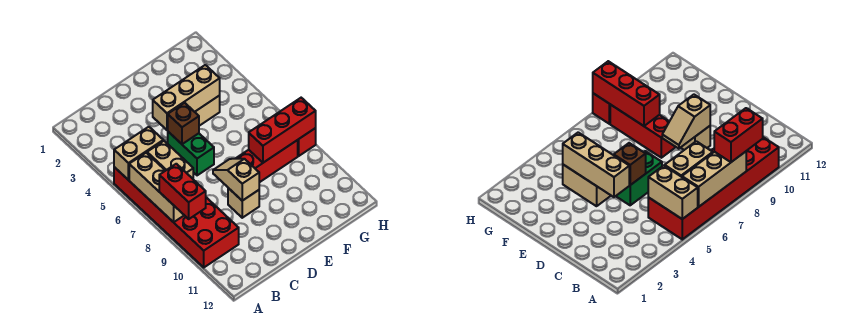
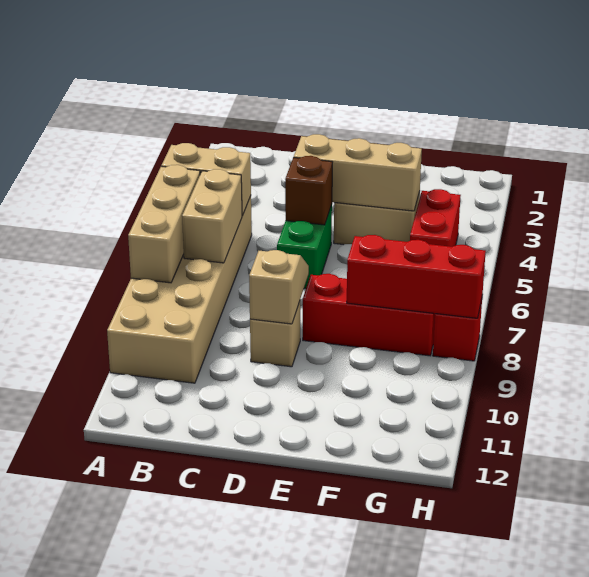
red 2x6 brick [114,167,239,267] -> tan 2x6 brick [107,196,252,383]
red 1x2 brick [159,164,206,219] -> red 1x2 brick moved to [410,189,461,247]

